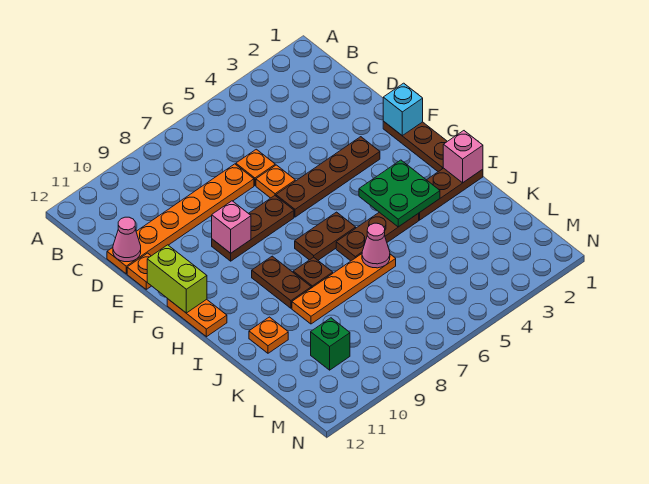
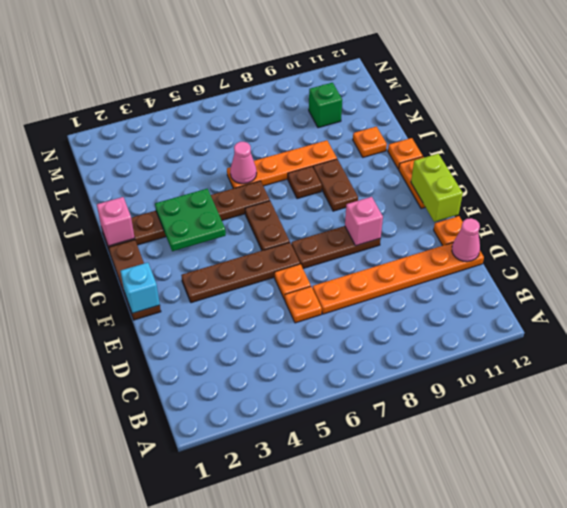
brown 1x2 plate [295,212,356,260] -> brown 1x2 plate turned to [245,201,290,251]
none -> orange 1x1 plate [388,138,423,169]

